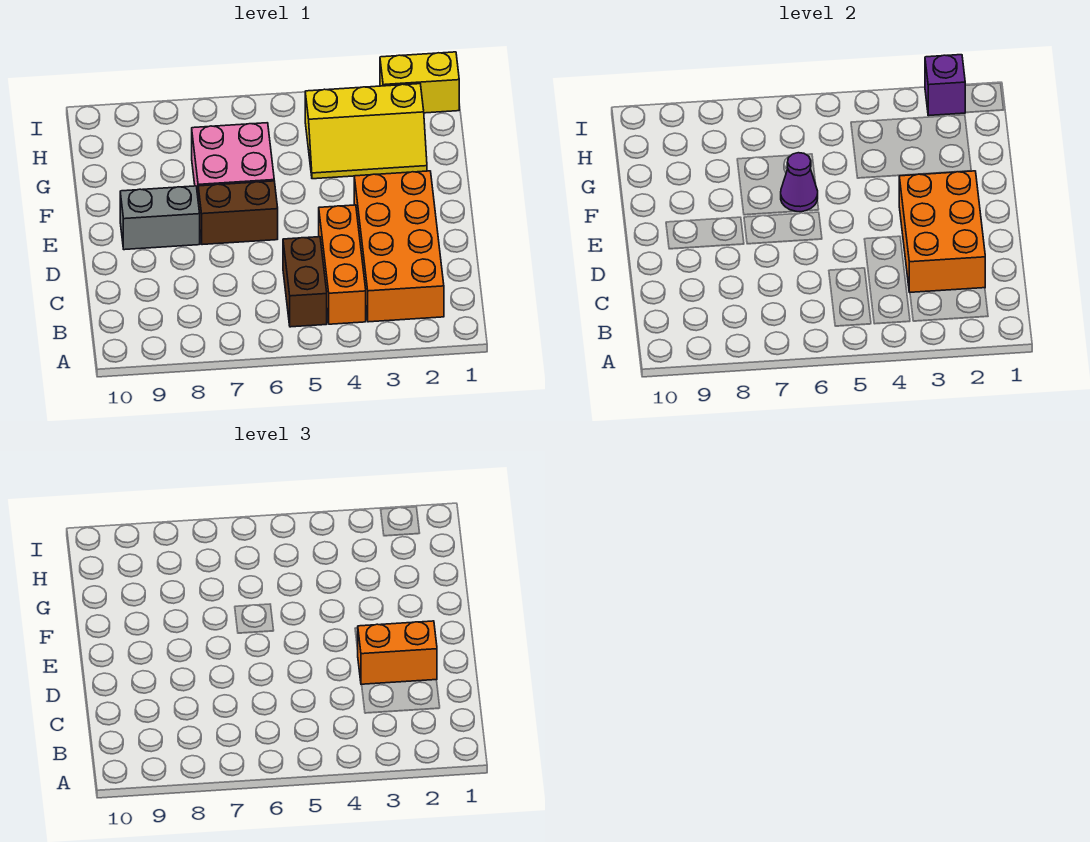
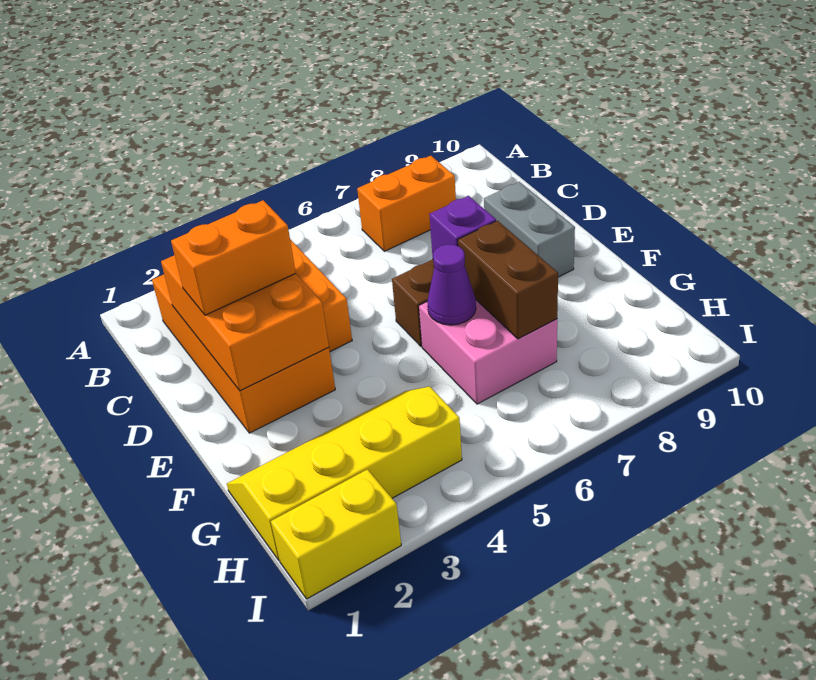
brown 1x2 brick [283,237,327,327] -> brown 1x2 brick moved to [458,221,558,339]
none -> orange 1x2 brick [357,156,456,251]
grey 1x2 brick [120,186,200,250] -> grey 1x2 brick turned to [484,182,575,277]
yellow 2x3 slope [305,84,427,179] -> yellow 2x4 slope [227,386,462,560]
purple 1x1 brick [925,55,966,116] -> purple 1x1 brick moved to [429,196,496,257]

